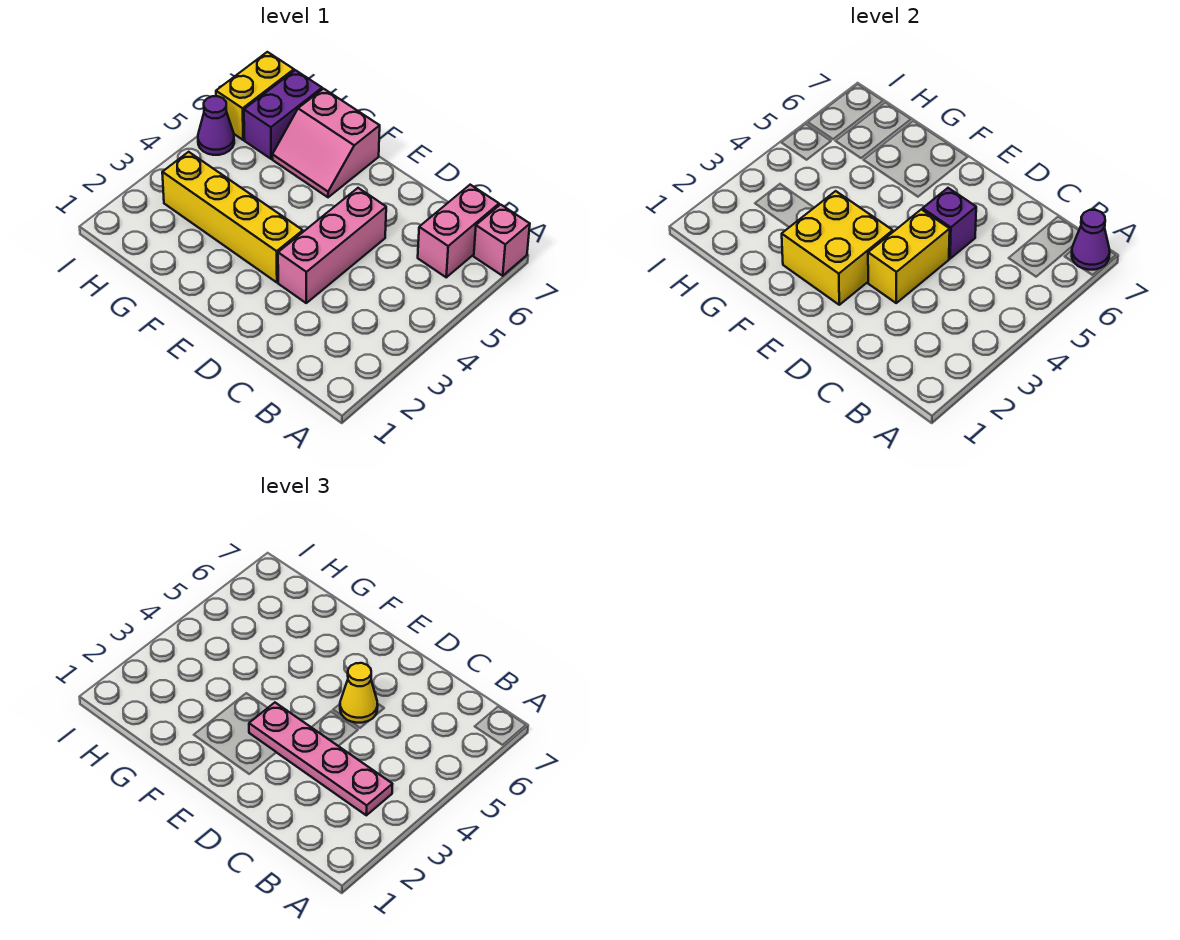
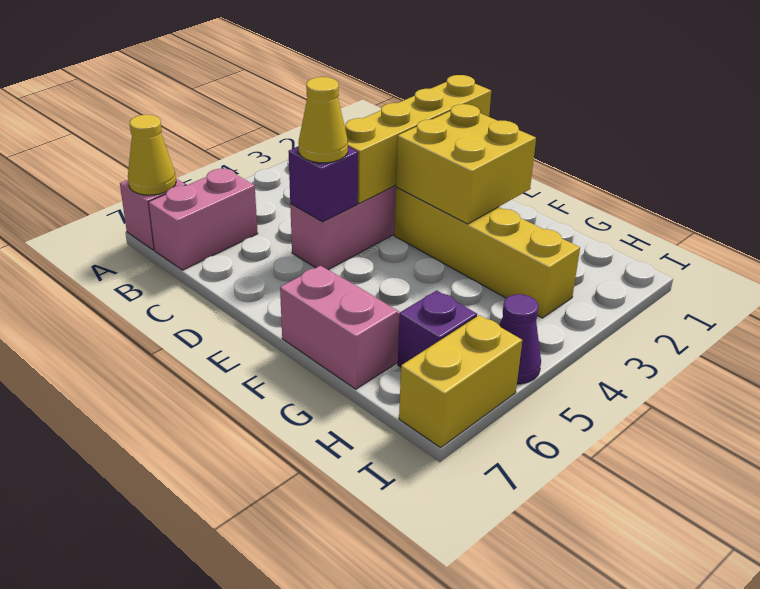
purple 1x1 cone [1072,210,1110,270] -> yellow 1x1 cone [128,115,176,195]
pink 1x4 plate [249,703,392,815] -> none
yellow 1x2 brick [868,209,950,303] -> yellow 1x4 brick [345,75,491,203]
purple 1x2 brick [244,70,322,159] -> purple 1x1 brick [398,290,477,367]

